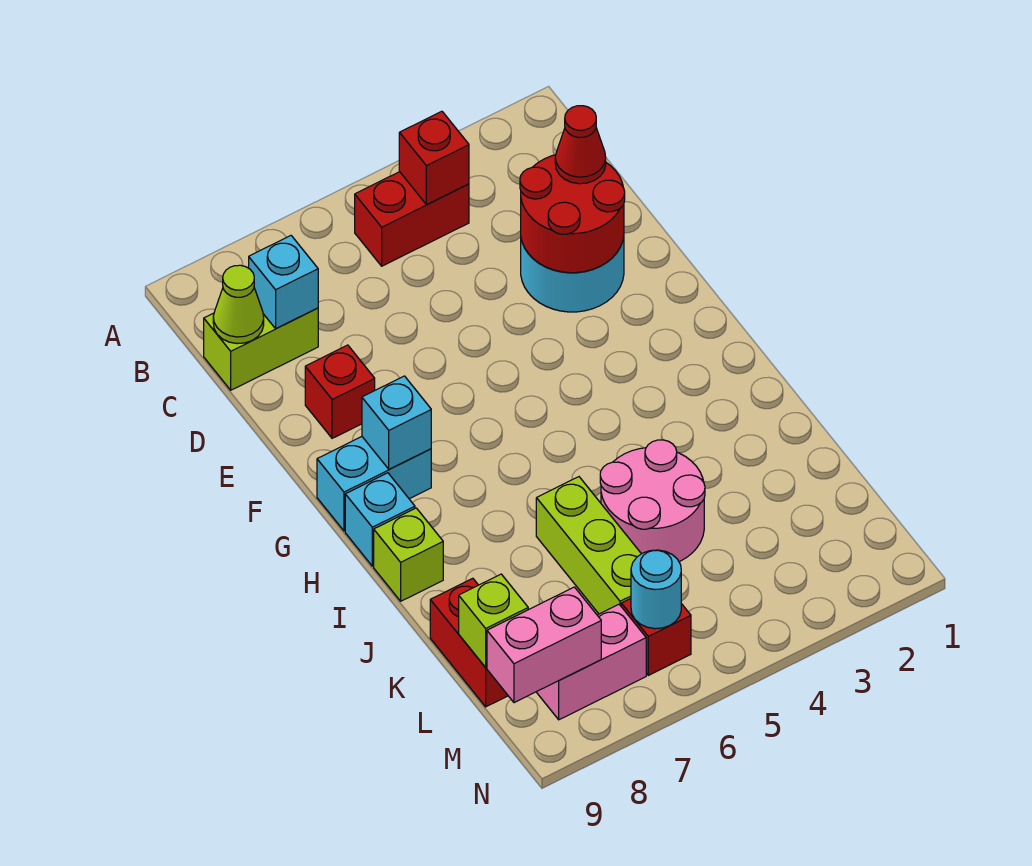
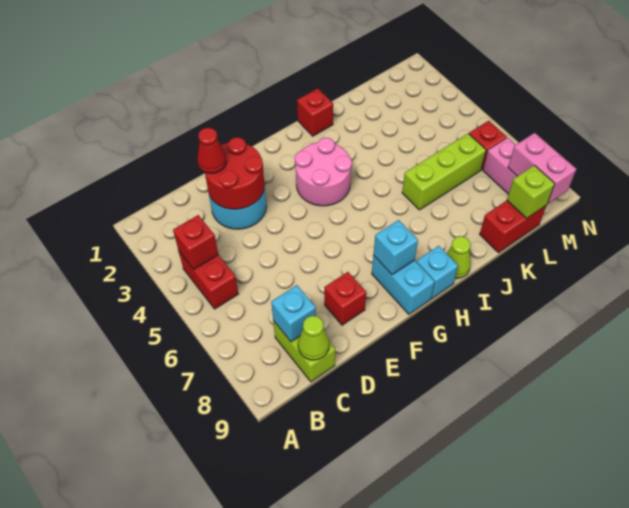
none -> red 1x1 brick [297,88,333,136]
lime 1x1 brick [374,508,443,601] -> lime 1x1 cone [447,236,471,278]
pink 2x2 round brick [600,440,705,562] -> pink 2x2 round brick moved to [295,138,352,206]
cyan 1x1 round brick [631,550,681,629] -> none

